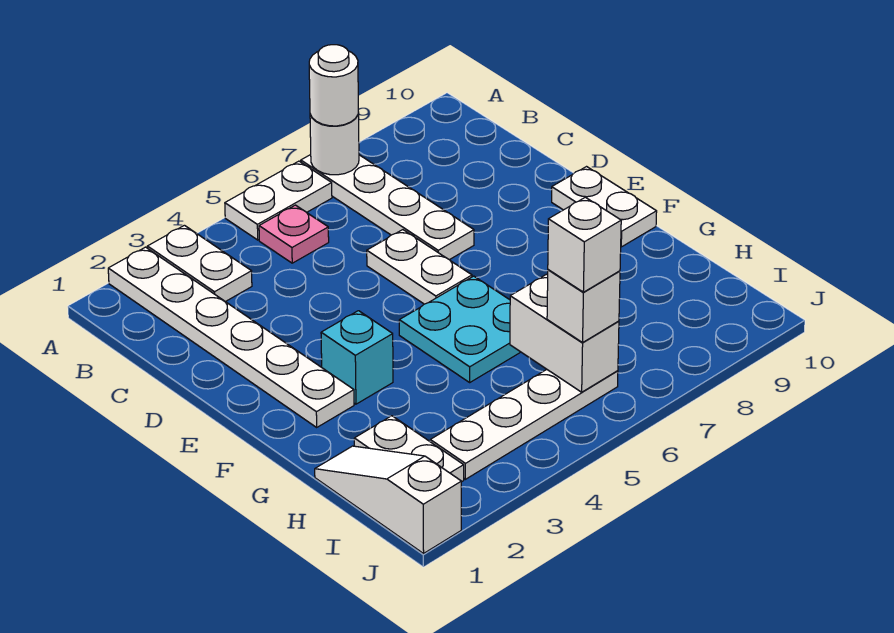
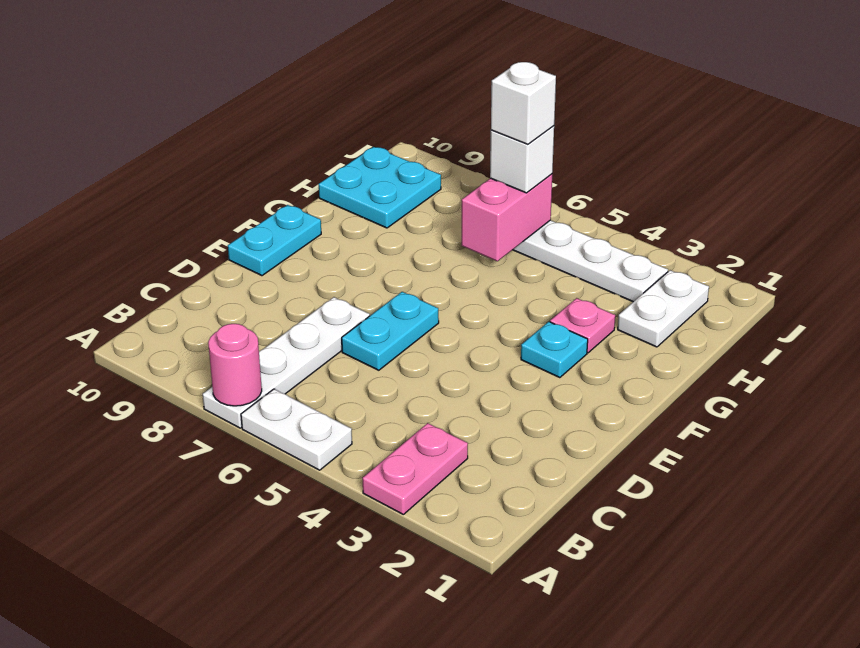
white 1x6 plate [108,247,354,427] -> none
white 1x2 plate [147,225,252,302] -> pink 1x2 plate [363,423,468,514]
white 1x1 round brick [310,112,359,175] -> pink 1x1 round brick [208,324,262,406]
white 1x1 round brick [309,45,358,126] -> none
pink 1x1 plate [259,205,329,263] -> pink 1x1 plate moved to [550,298,615,353]
white 1x2 plate [367,230,472,304] -> cyan 1x2 plate [342,292,439,370]
white 1x2 plate [552,167,657,247] -> cyan 1x2 plate [228,205,321,276]
cyan 1x1 brick [321,311,393,404] -> cyan 1x1 plate [521,322,588,378]
cyan 2x2 plate [399,276,520,382] -> cyan 2x2 plate moved to [319,147,441,228]
white 1x3 slope [315,446,461,554] -> none
white 1x2 brick [510,274,619,392] -> pink 1x2 brick [462,174,552,261]

